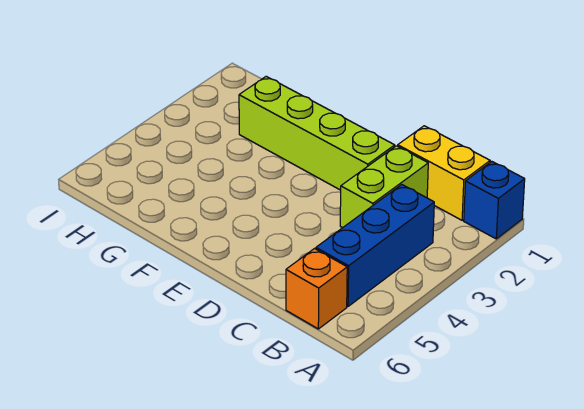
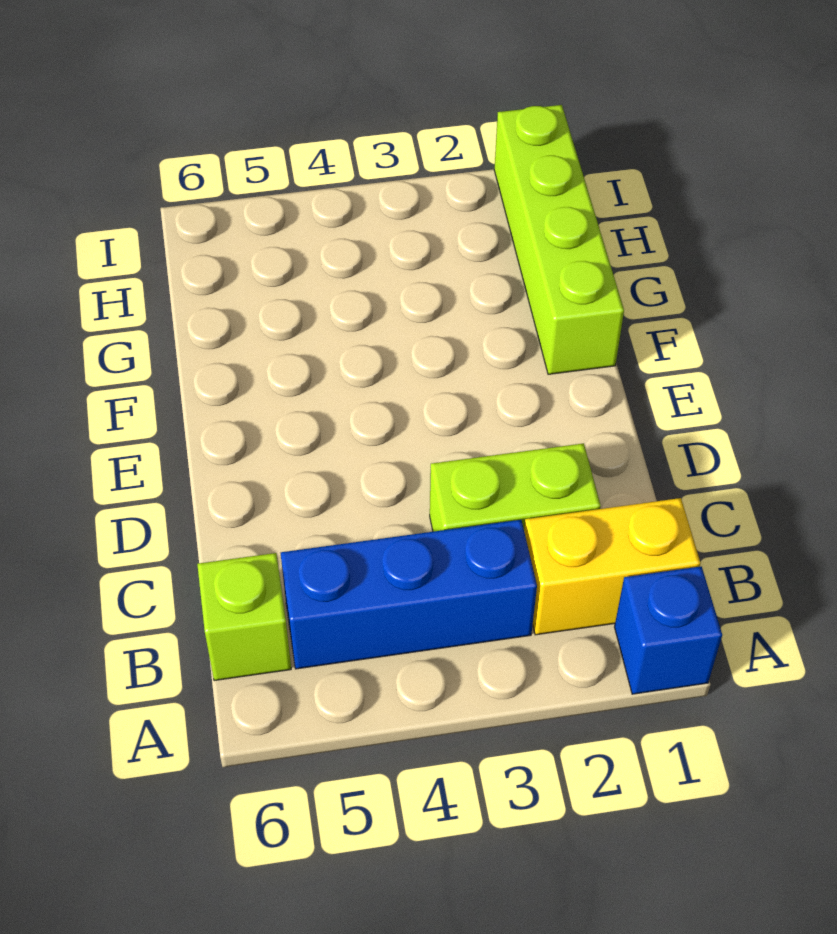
yellow 1x2 brick [398,126,490,220] -> yellow 1x2 brick turned to [524,498,701,635]
orange 1x1 brick [286,249,347,329] -> lime 1x1 brick [197,553,291,681]
lime 1x4 brick [239,76,395,190] -> lime 1x4 brick moved to [494,105,624,374]

